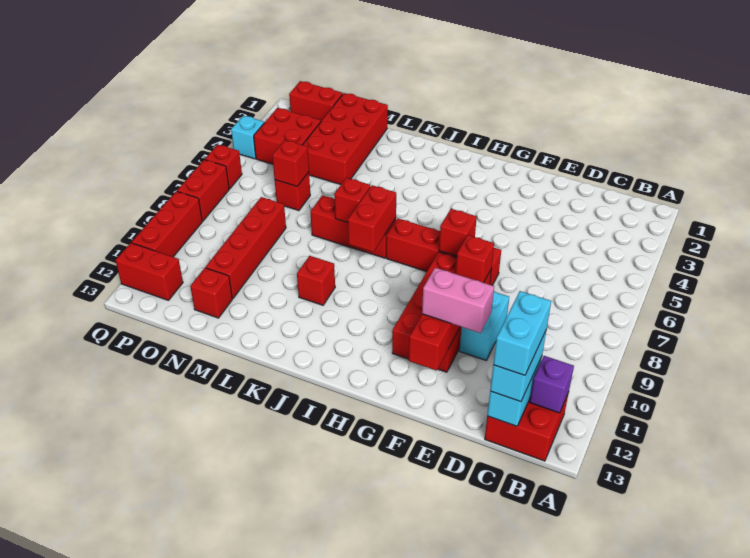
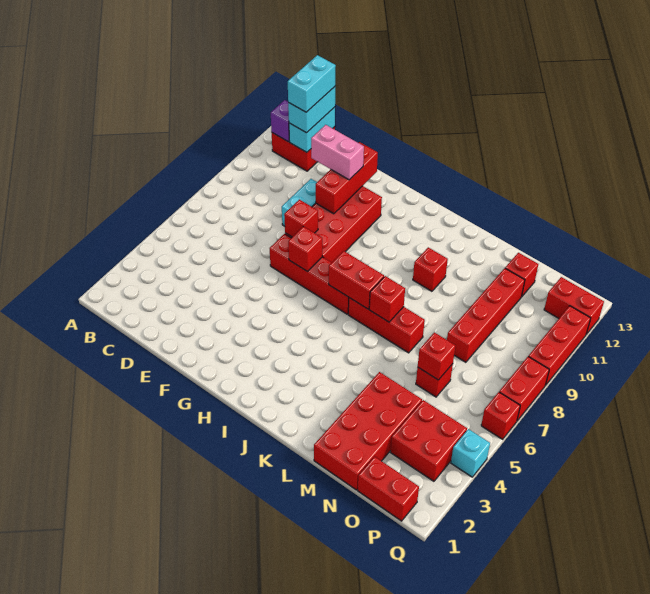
red 1x2 brick [348,185,396,252] -> red 1x2 brick turned to [329,251,384,309]

